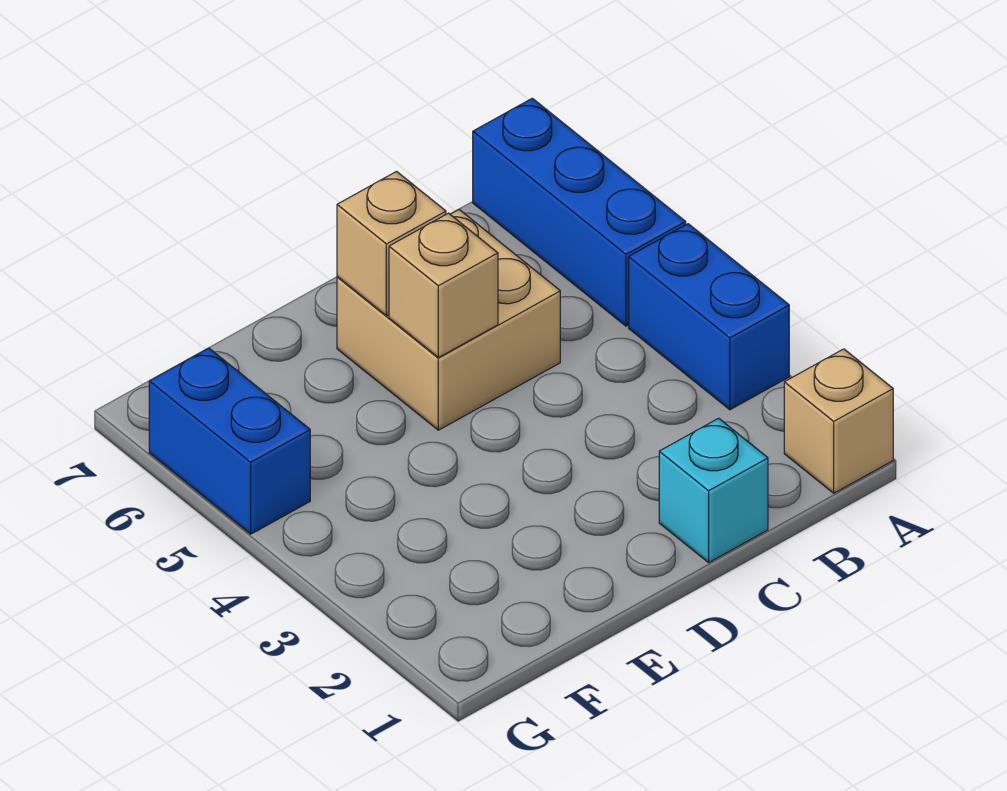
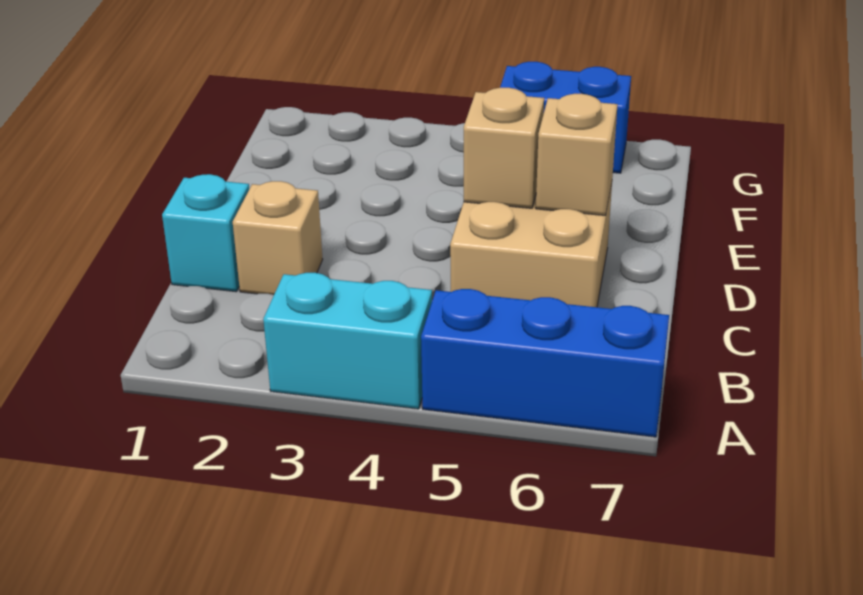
tan 1x1 brick [784,349,893,493] -> tan 1x1 brick moved to [233,181,323,295]
blue 1x2 brick [629,224,789,410] -> cyan 1x2 brick [263,273,432,409]

